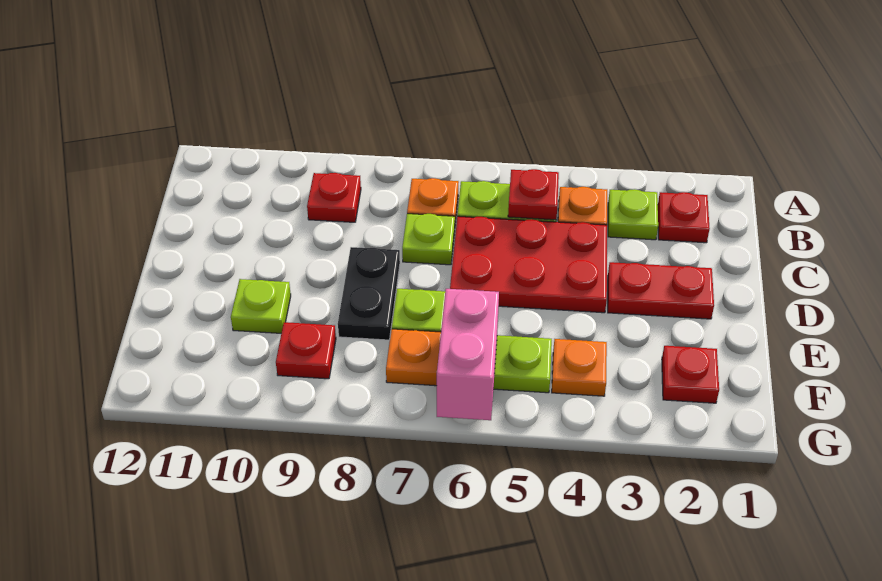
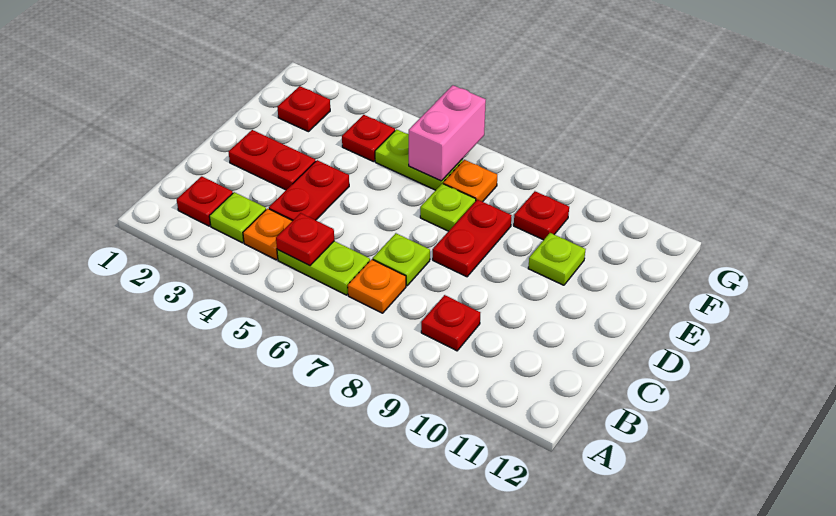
red 2x3 plate [450,216,607,313] -> red 1x2 plate [269,160,349,221]
black 1x2 plate [338,247,400,340] -> red 1x2 plate [433,200,512,277]
orange 1x1 plate [552,339,607,396] -> red 1x1 plate [342,115,395,162]

